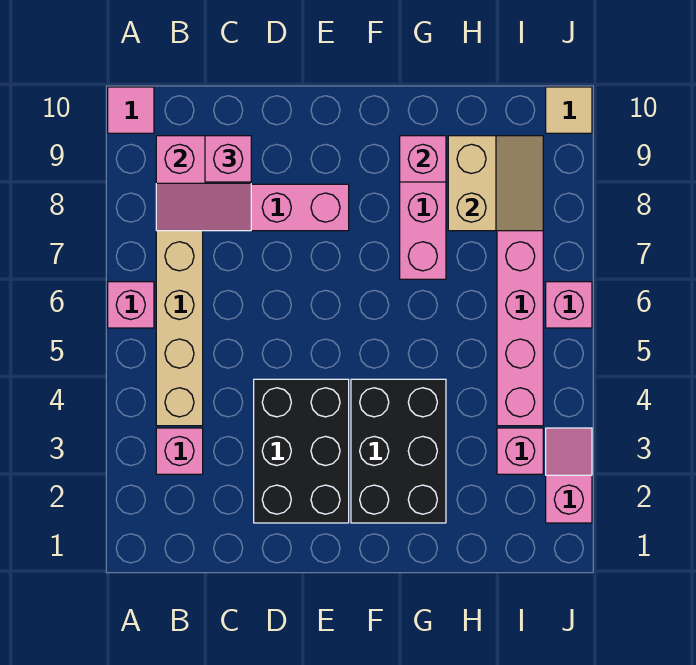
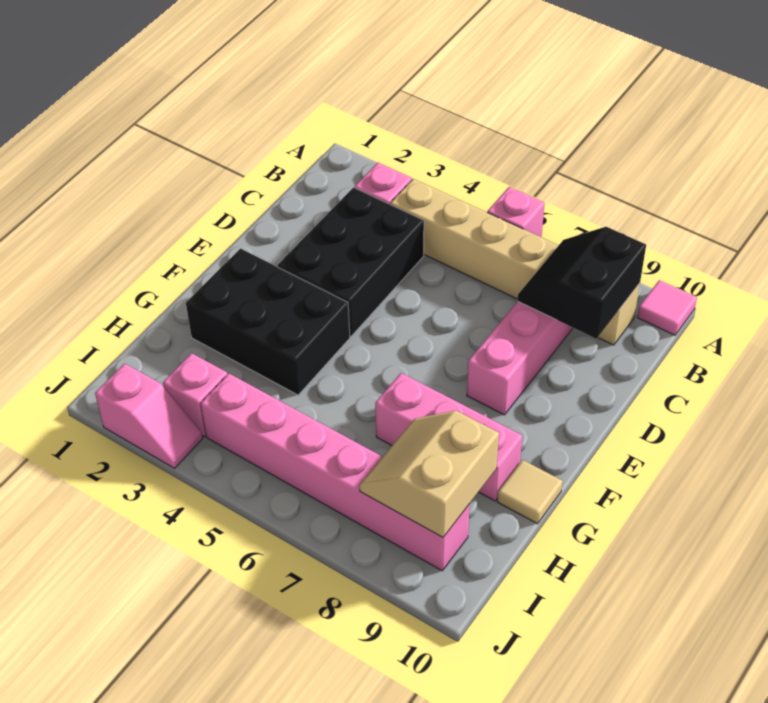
pink 2x2 slope [156,136,251,231] -> black 2x2 slope [517,227,646,339]
pink 1x1 brick [205,136,251,182] -> none
black 2x3 brick [254,379,349,523] -> black 2x3 brick turned to [277,187,424,336]
pink 1x1 brick [400,136,446,182] -> none
tan 2x2 slope [448,136,543,231] -> tan 2x2 slope turned to [359,411,499,537]
pink 1x1 brick [546,282,592,328] -> none
tan 1x1 tile [546,87,592,133] -> tan 1x1 tile moved to [497,460,562,524]

